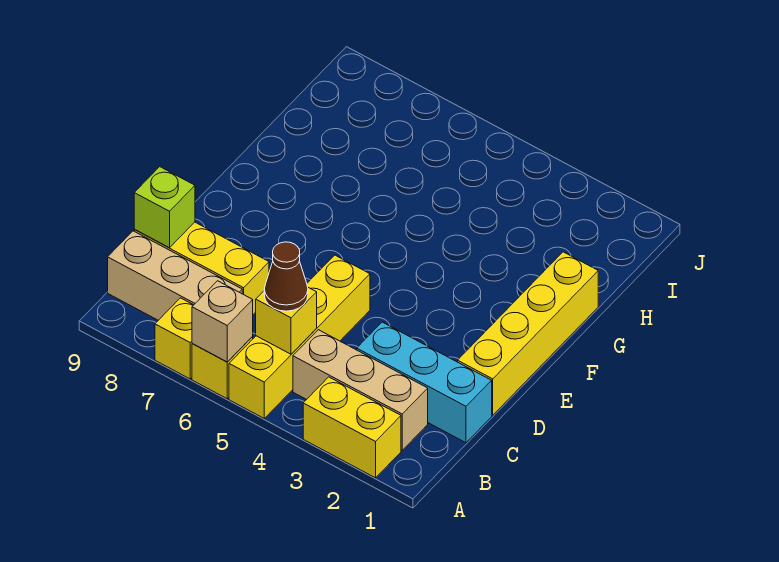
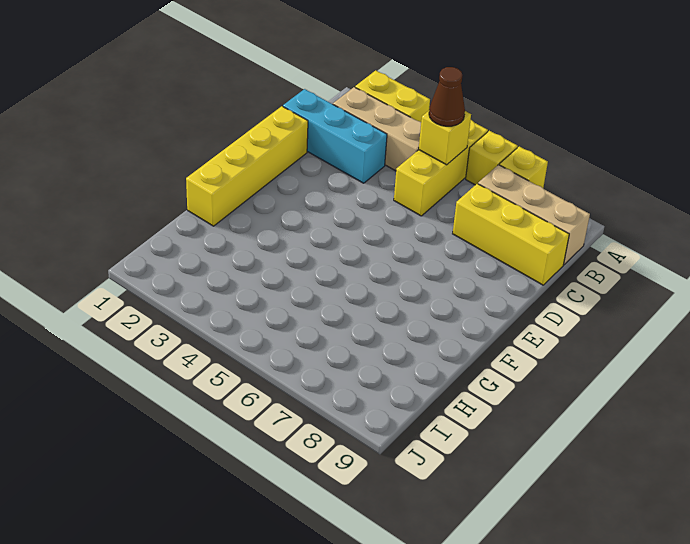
yellow 1x4 brick [229,255,370,418] -> yellow 1x3 brick [394,120,488,216]
tan 1x1 brick [192,281,253,362] -> none
lime 1x1 brick [134,167,195,248] -> none

